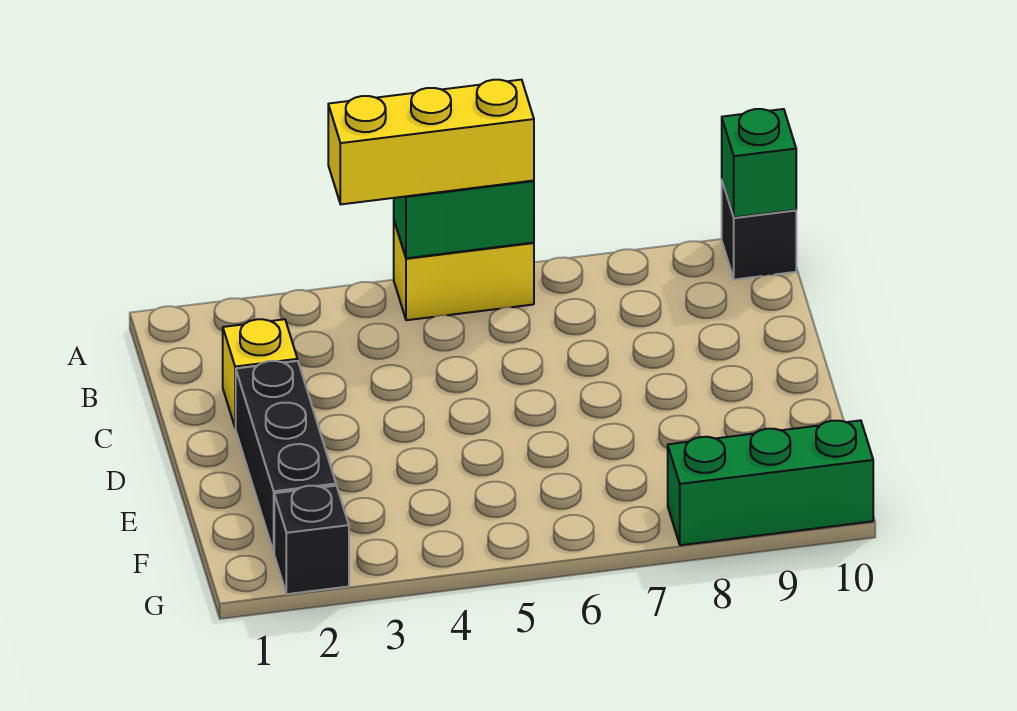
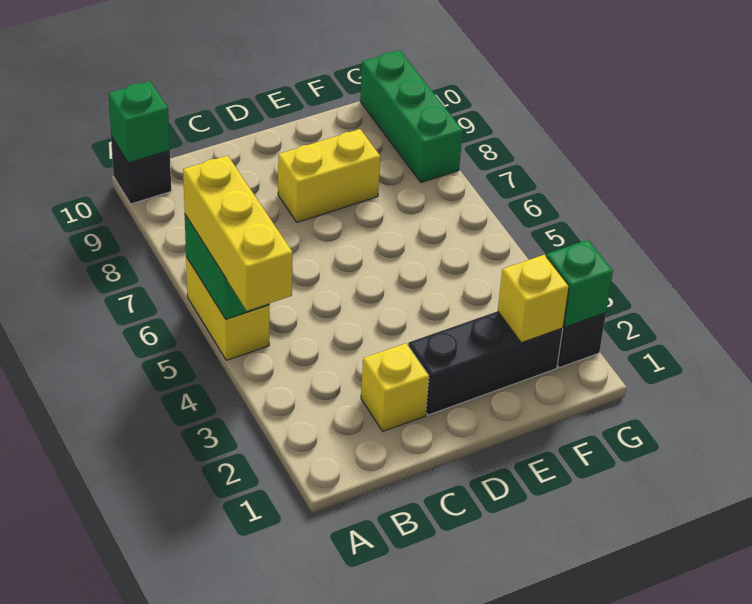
none -> yellow 1x2 brick [278,129,380,222]
none -> yellow 1x1 brick [498,255,569,343]
none -> green 1x1 brick [546,240,613,327]

